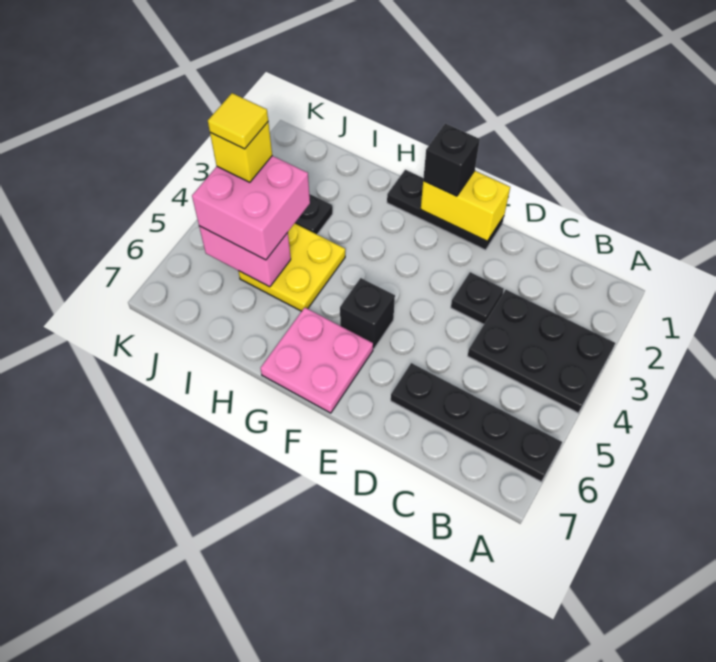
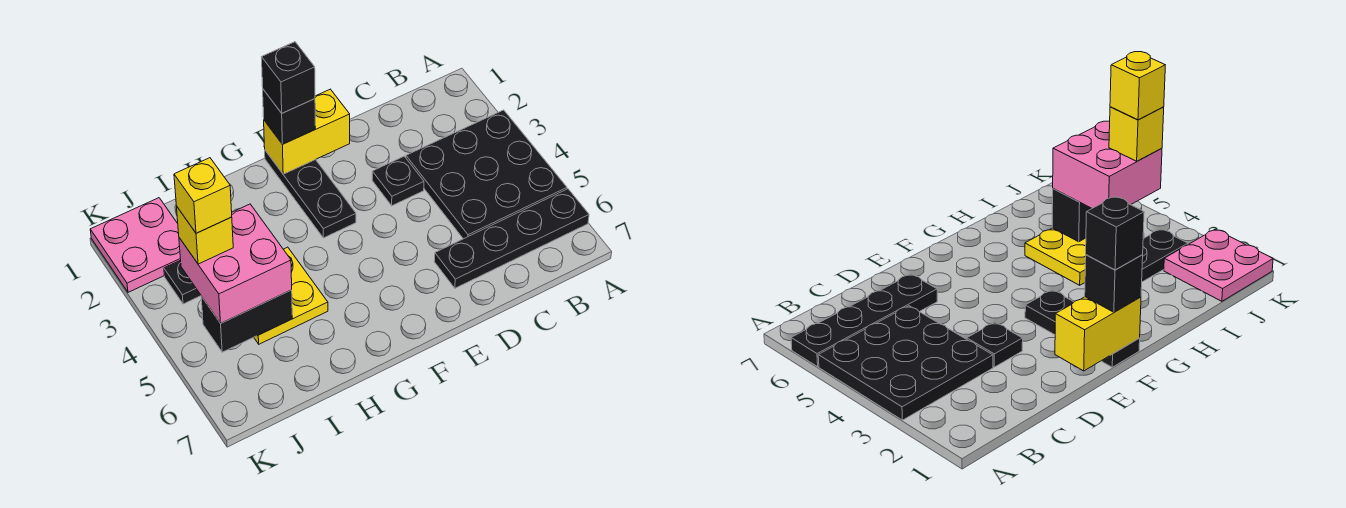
black 2x3 plate [468,290,615,413] -> black 3x3 plate [406,110,567,239]
black 1x3 plate [387,170,504,250] -> black 1x3 plate turned to [265,151,356,238]
black 1x1 brick [340,278,395,349] -> black 1x1 brick moved to [262,42,315,113]
pink 2x2 plate [261,307,373,413] -> pink 2x2 plate moved to [90,198,181,292]
pink 1x2 brick [199,226,291,287] -> black 1x2 brick [201,290,292,352]
yellow 1x1 tile [208,93,268,149] -> yellow 1x1 brick [174,158,232,233]

